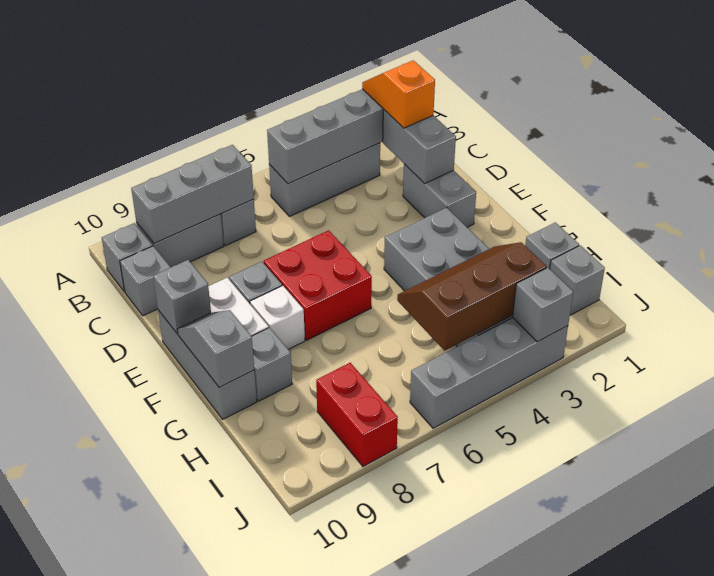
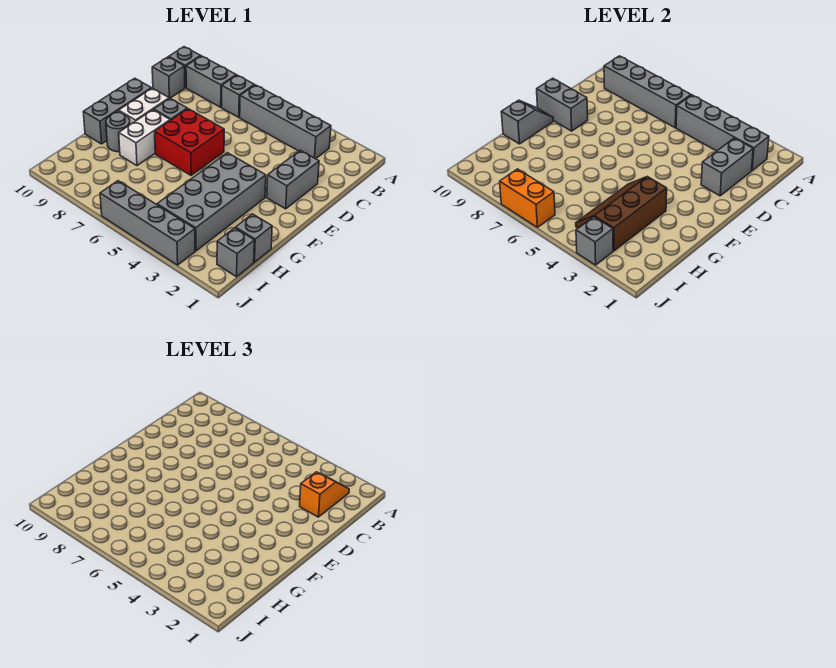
grey 1x3 brick [269,143,380,216] -> grey 1x4 brick [240,85,331,159]
grey 1x3 brick [131,145,254,244] -> grey 1x4 brick [604,56,691,128]
grey 1x1 brick [153,260,211,334] -> grey 1x2 brick [537,78,588,131]
white 1x1 brick [250,286,305,349] -> white 1x2 brick [119,110,170,166]
grey 1x1 brick [252,328,292,401] -> grey 1x1 round brick [106,112,130,152]
brown 2x3 slope [397,242,547,351] -> brown 2x3 slope turned to [576,177,667,251]
red 1x2 brick [316,363,398,466] -> none
none -> orange 1x2 brick [500,169,555,227]

